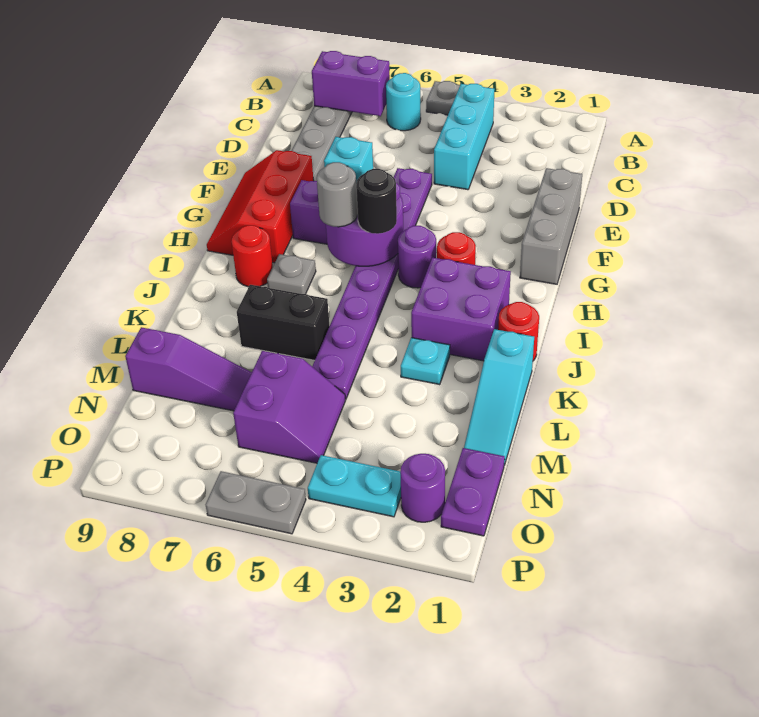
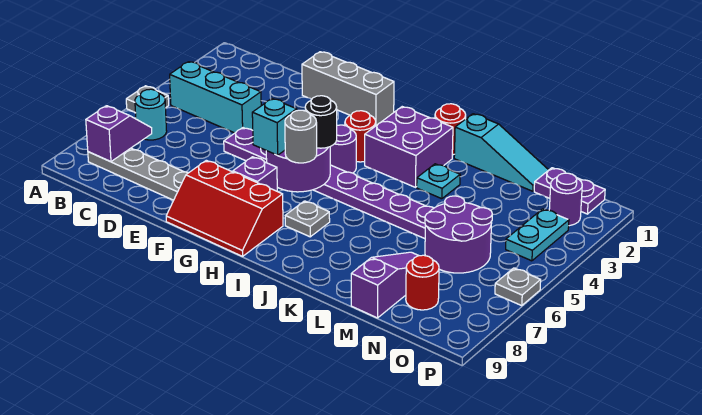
purple 1x2 brick [312,51,390,116] -> purple 1x2 slope [86,106,152,162]
red 1x1 round brick [231,225,273,287] -> red 1x1 round brick moved to [406,255,439,310]
black 1x2 brick [237,285,329,360] -> none
purple 2x2 slope [233,351,345,463] -> purple 2x2 round brick [425,196,492,273]
grey 1x2 plate [206,471,306,534] -> grey 1x1 plate [495,268,541,306]

